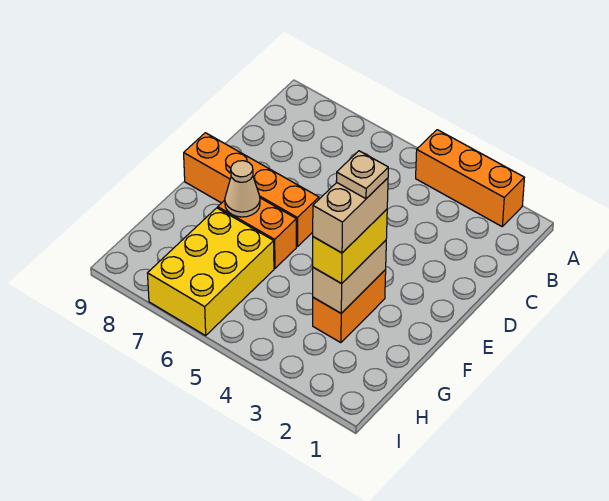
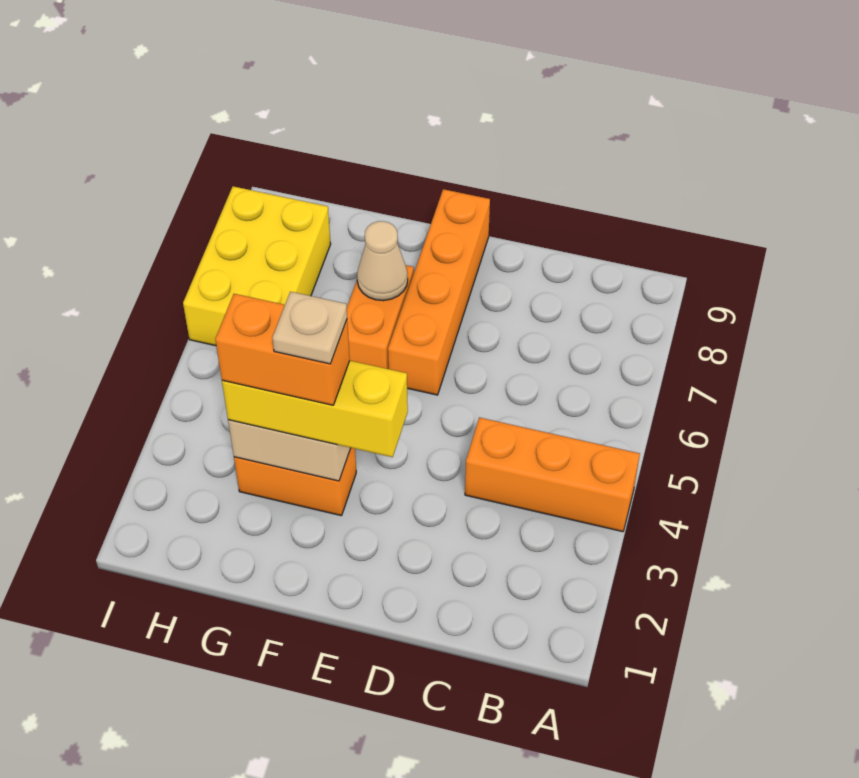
orange 1x3 brick [416,130,524,226] -> orange 1x3 brick turned to [465,417,640,532]
yellow 1x2 brick [313,209,387,283] -> yellow 1x3 brick [222,361,408,457]
tan 1x2 brick [313,178,388,253] -> orange 1x2 brick [215,294,350,405]
yellow 2x3 brick [148,208,274,335] -> yellow 2x3 brick turned to [183,186,331,346]

